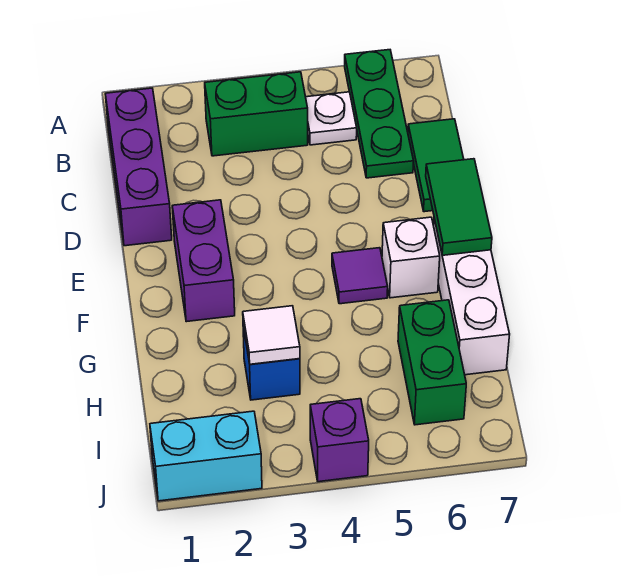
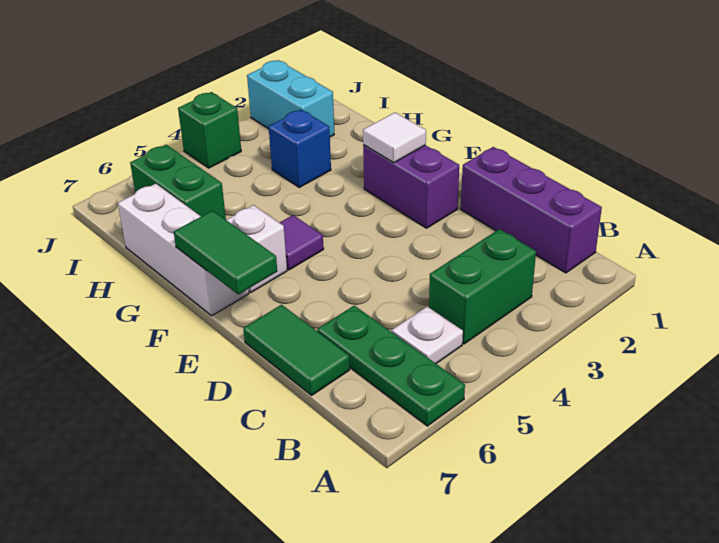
white 1x1 tile [243,306,300,364] -> white 1x1 tile moved to [363,113,426,163]
cyan 1x2 brick [150,411,262,501] -> cyan 1x2 brick turned to [247,60,334,137]
purple 1x1 brick [310,399,369,482] -> green 1x1 brick [178,92,241,168]

